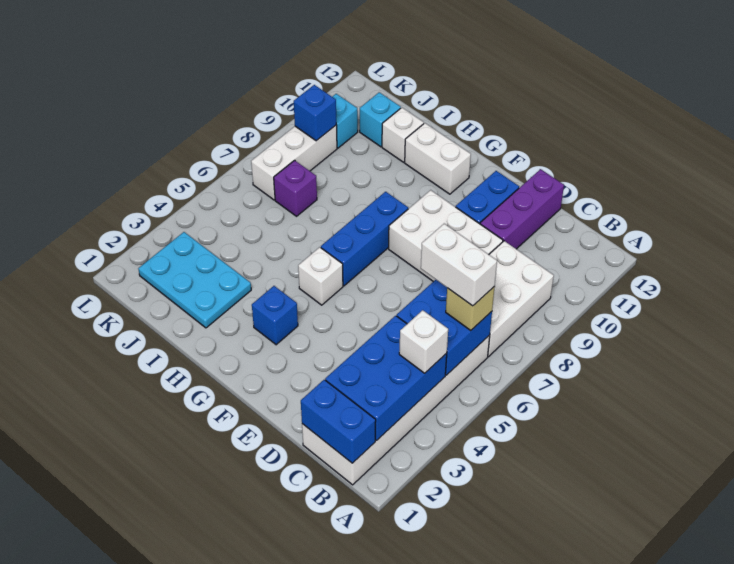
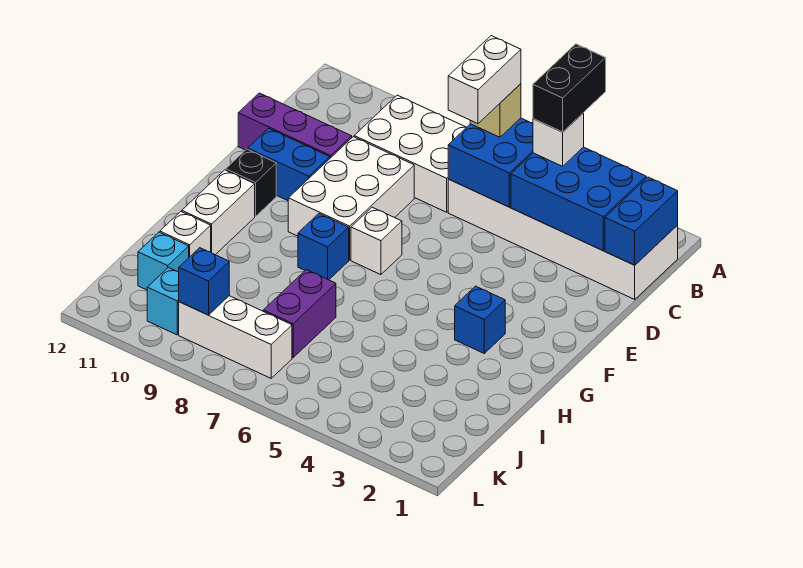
none -> black 1x2 brick [533,44,606,132]
none -> black 1x1 brick [226,149,276,216]
white 1x1 brick [298,247,343,305] -> white 1x1 brick moved to [351,207,402,275]
blue 1x3 brick [321,192,408,286] -> blue 1x1 brick [298,214,349,280]
cyan 2x3 plate [138,232,251,328] -> none
purple 1x1 brick [274,160,317,216] -> purple 1x2 brick [263,270,336,358]

